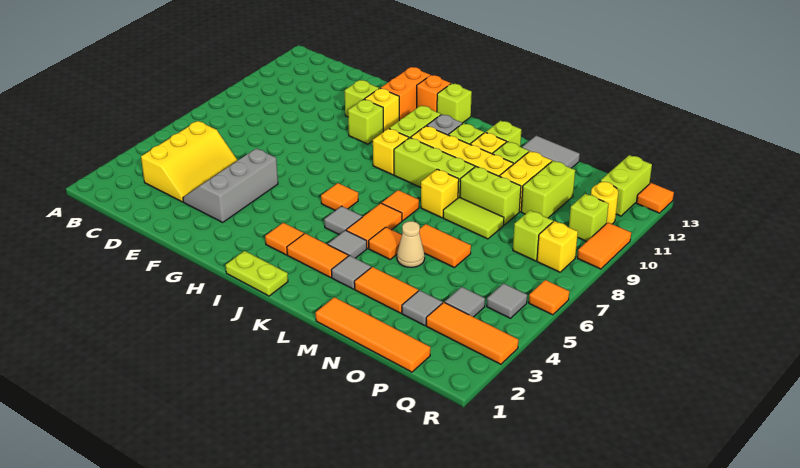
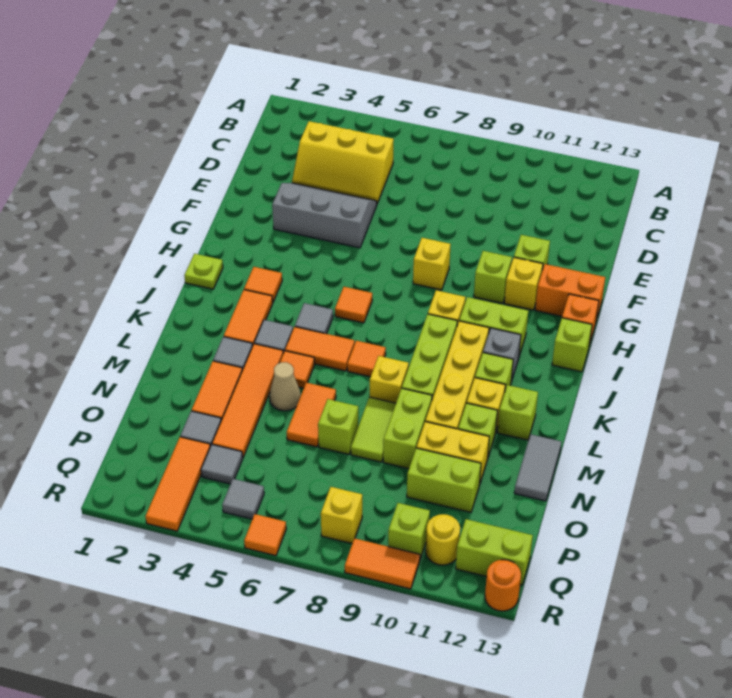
none -> yellow 1x1 brick [413,238,451,290]
lime 1x2 plate [226,251,288,296] -> lime 1x1 plate [184,254,223,289]
orange 1x4 tile [316,297,430,372] -> orange 1x4 tile moved to [212,344,283,457]
lime 1x1 brick [513,210,553,261] -> lime 1x1 brick moved to [318,399,358,454]
orange 1x1 tile [637,183,674,213] -> orange 1x1 round brick [485,560,521,611]

